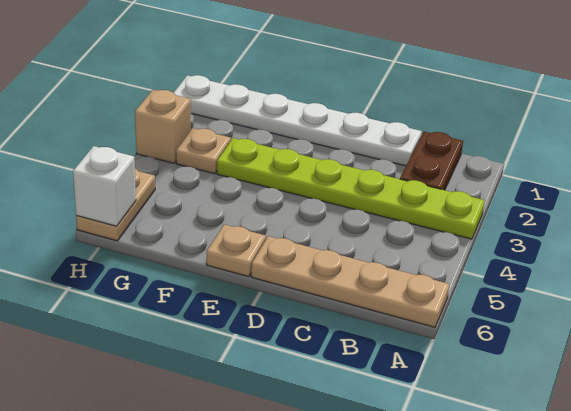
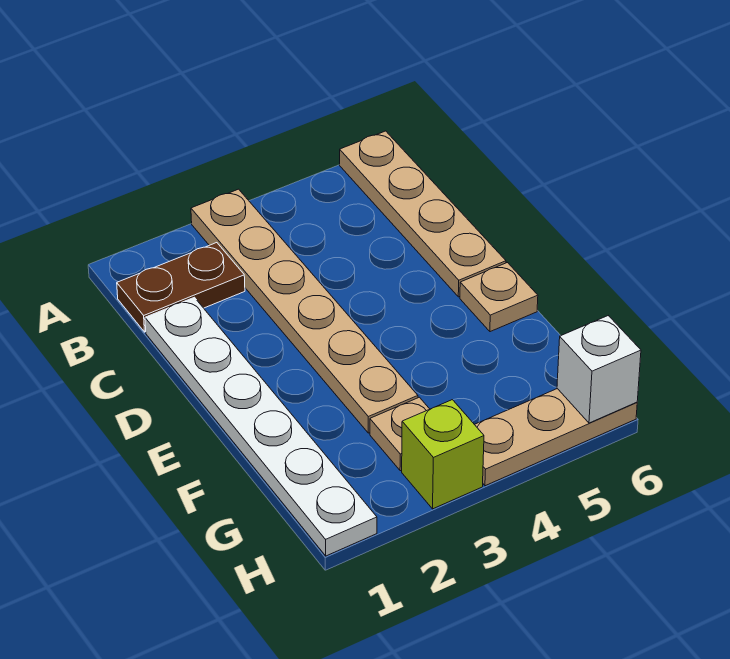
lime 1x6 plate [217,138,485,239] -> tan 1x6 plate [191,189,418,433]
tan 1x1 brick [135,90,191,163] -> lime 1x1 brick [402,400,484,509]
tan 1x2 plate [76,169,155,241] -> tan 1x3 plate [474,389,637,486]

